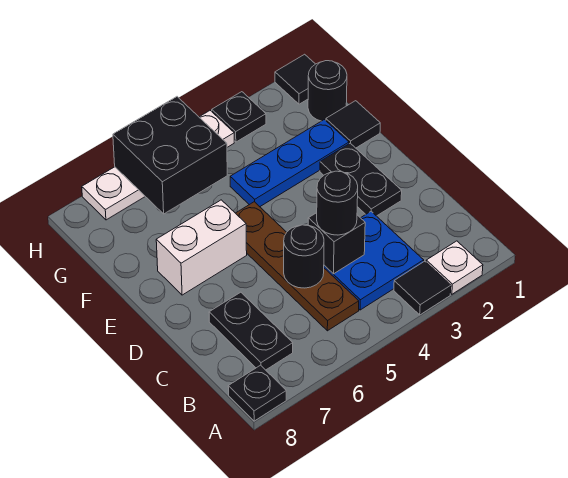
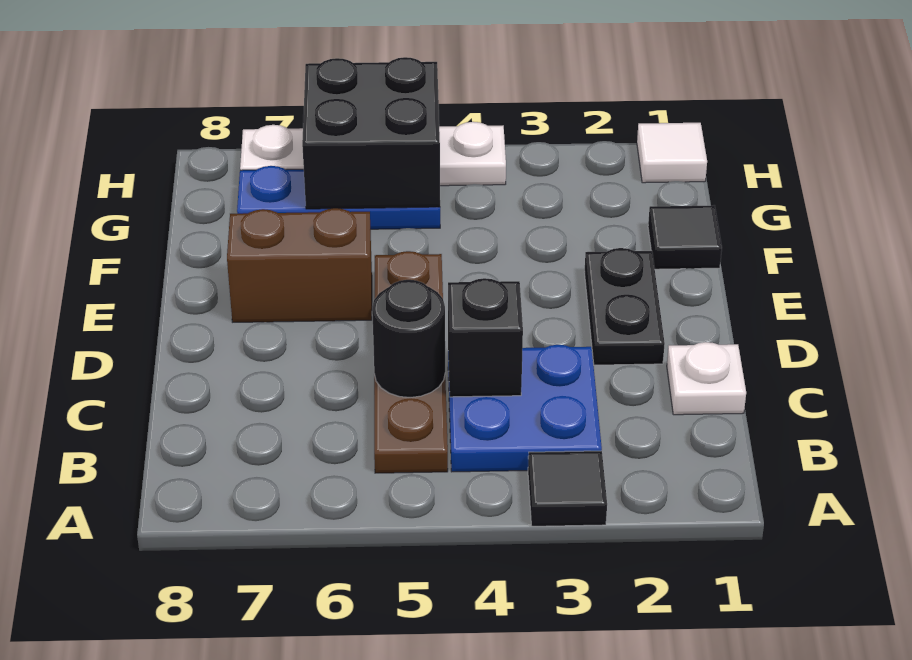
white 1x1 plate [426,241,483,294] -> white 1x1 plate moved to [667,342,746,415]
black 1x1 plate [228,365,286,421] -> none
black 1x2 plate [209,292,293,370] -> none
black 1x1 round brick [317,171,358,235] -> none
white 1x2 brick [156,200,247,295] -> brown 1x2 brick [227,208,372,322]
blue 1x3 plate [230,120,349,207] -> blue 1x3 plate moved to [237,166,440,229]
black 1x1 round brick [308,61,347,121] -> none
black 1x1 tile [275,54,315,104] -> white 1x1 tile [637,123,707,183]
black 1x1 plate [212,92,266,142] -> none

